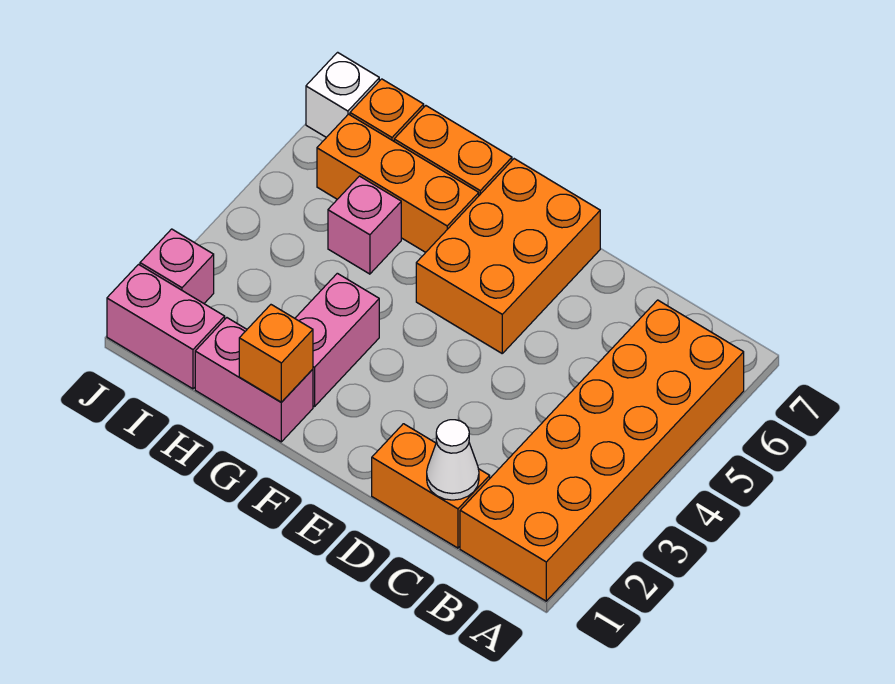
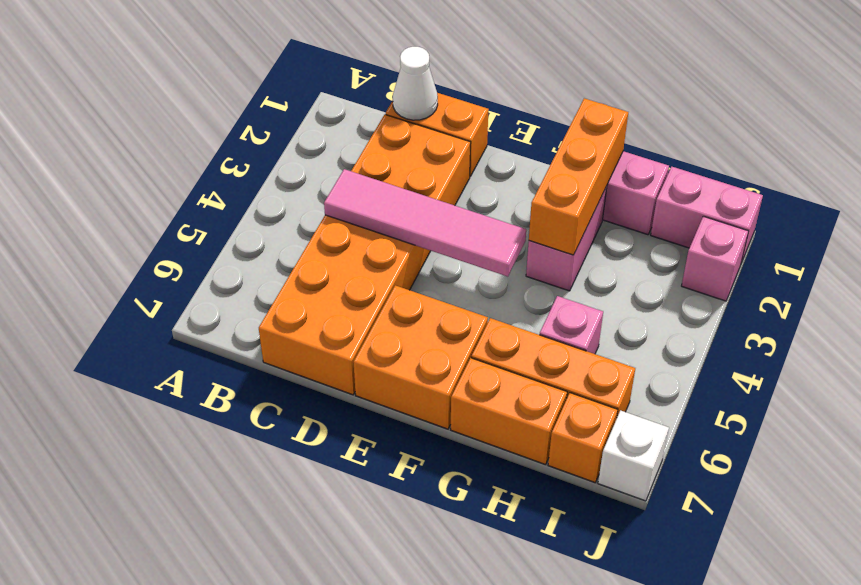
orange 2x6 brick [460,300,744,601] -> orange 2x6 brick moved to [259,114,471,395]
none -> pink 1x4 tile [324,169,526,277]
orange 2x3 brick [416,159,600,353] -> orange 2x2 brick [353,285,488,429]
orange 1x1 brick [239,305,313,402] -> orange 1x3 brick [529,98,628,255]

